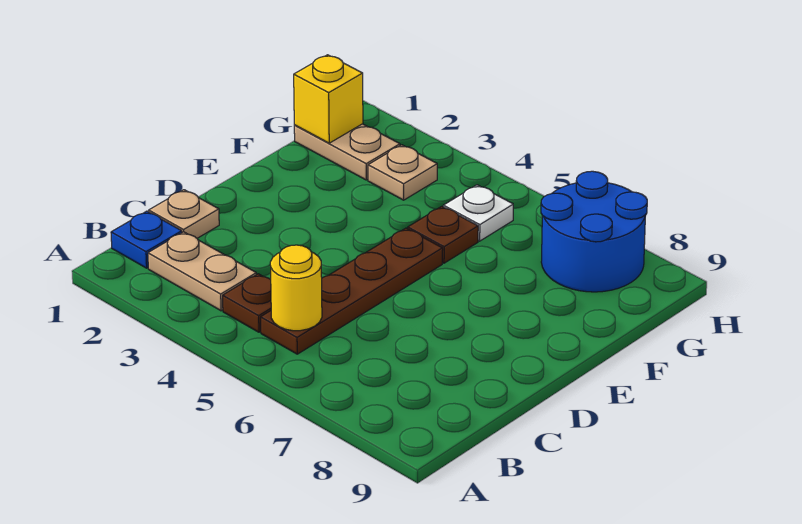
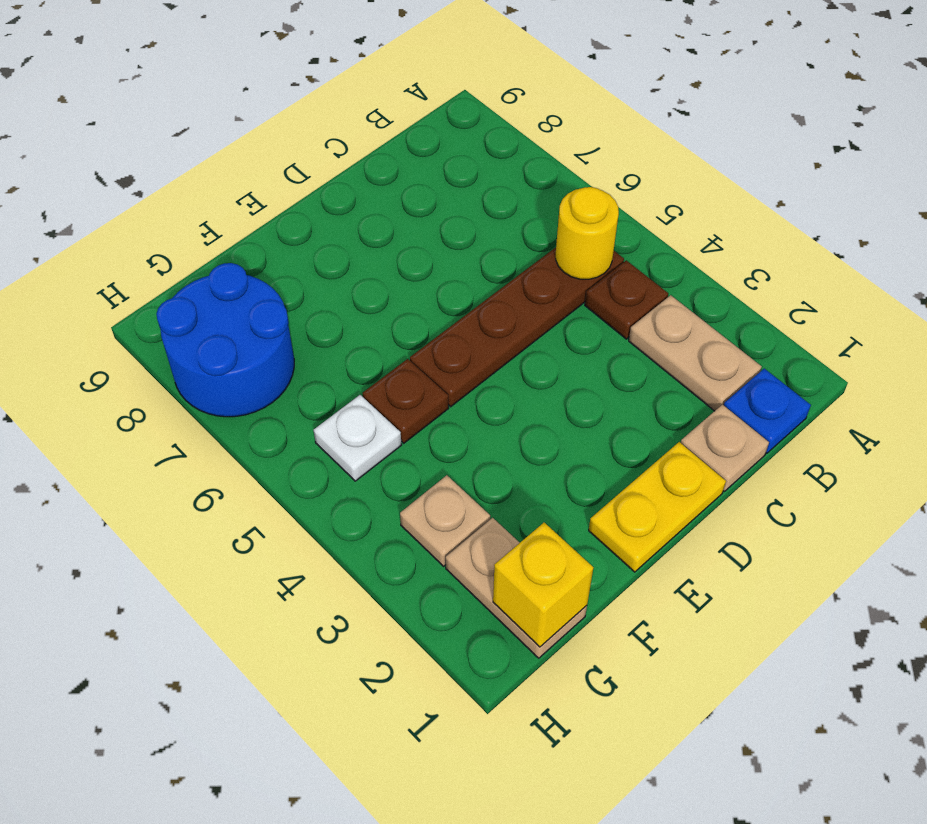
none -> yellow 1x2 plate [589,442,726,572]

